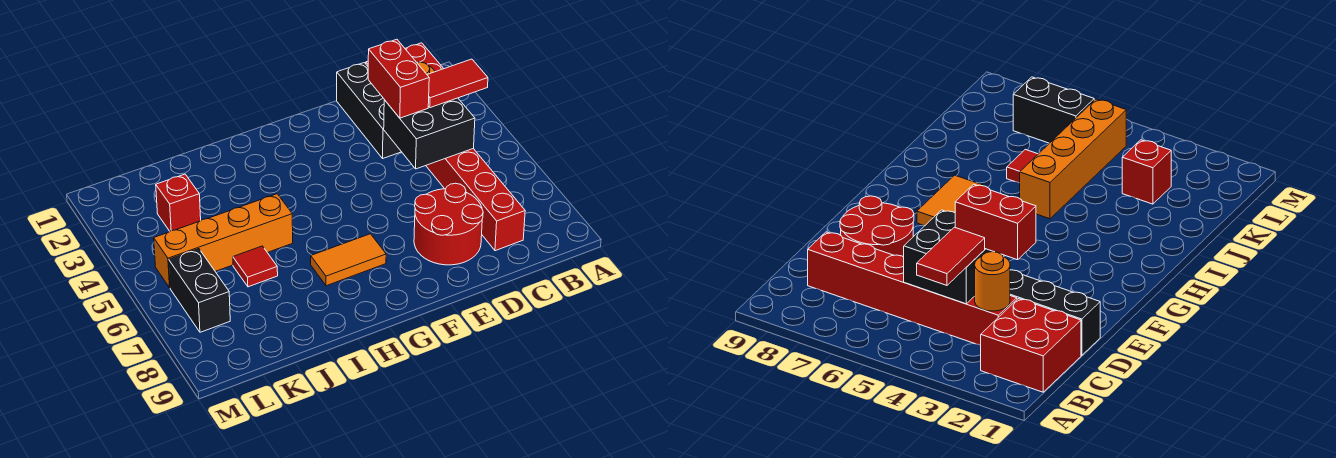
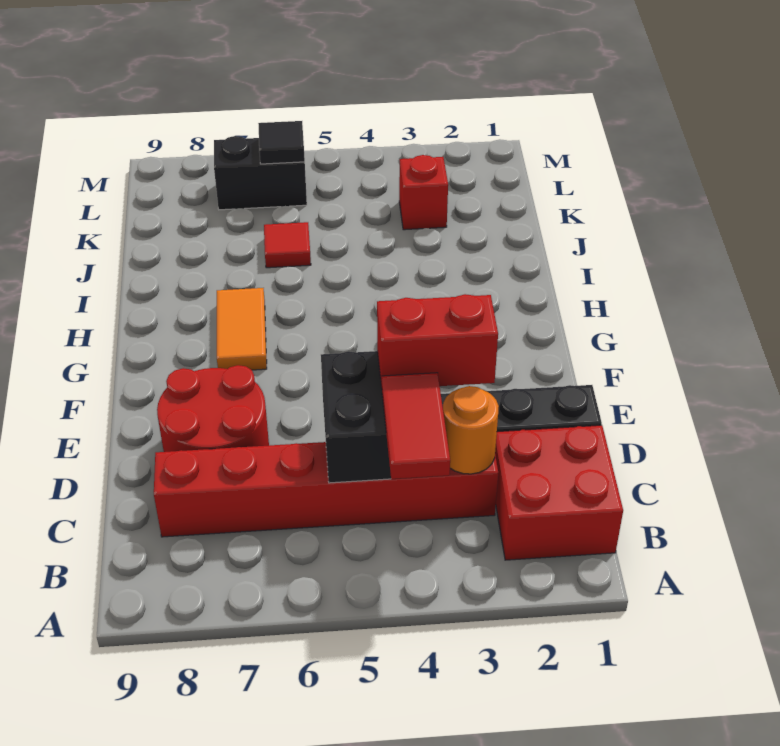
orange 1x4 brick [154,194,293,288] -> none
none -> black 1x1 tile [258,121,305,164]

